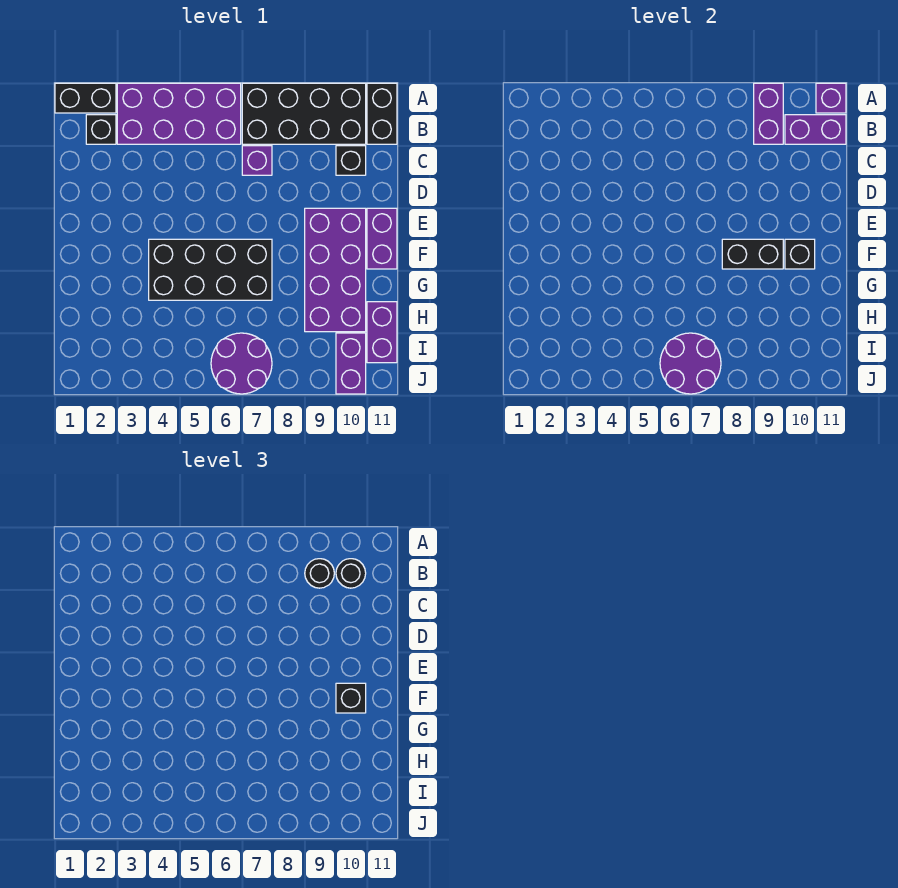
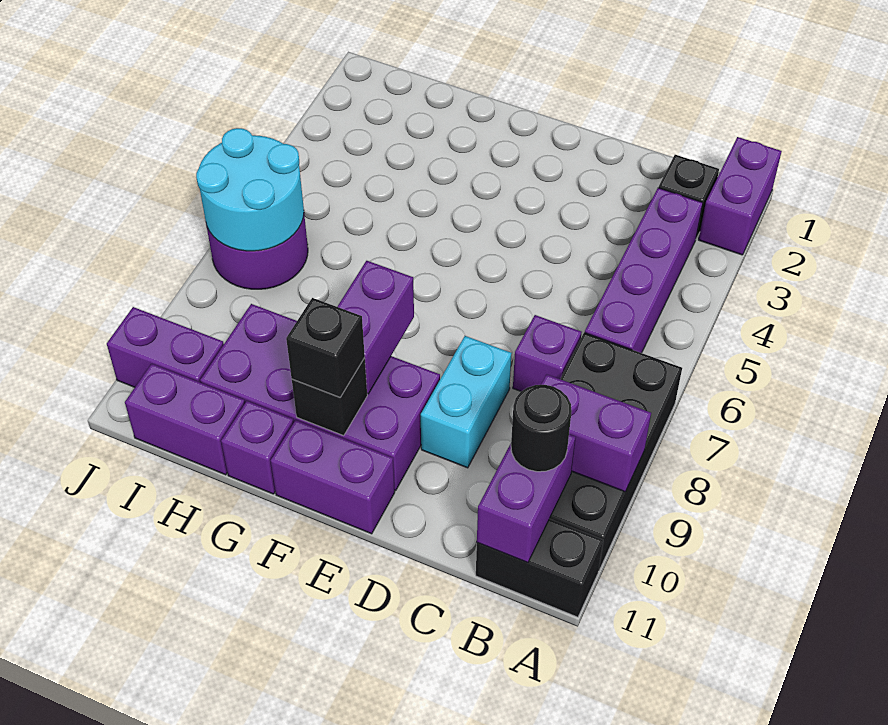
black 1x2 brick [55,83,116,113] -> purple 1x2 brick [699,137,782,255]
purple 2x4 brick [117,83,241,144] -> purple 1x4 brick [585,188,703,353]
purple 1x1 brick [816,83,846,113] -> purple 1x1 brick moved to [221,401,294,494]
black 1x1 round brick [305,559,334,588] -> none
black 1x1 brick [336,146,366,175] -> none
none -> cyan 1x2 brick [421,336,512,468]
black 2x4 brick [149,239,272,300] -> none
black 1x2 brick [722,239,783,269] -> purple 1x2 brick [337,261,414,394]
purple 2x2 round brick [660,333,721,394] -> cyan 2x2 round brick [196,128,304,251]

